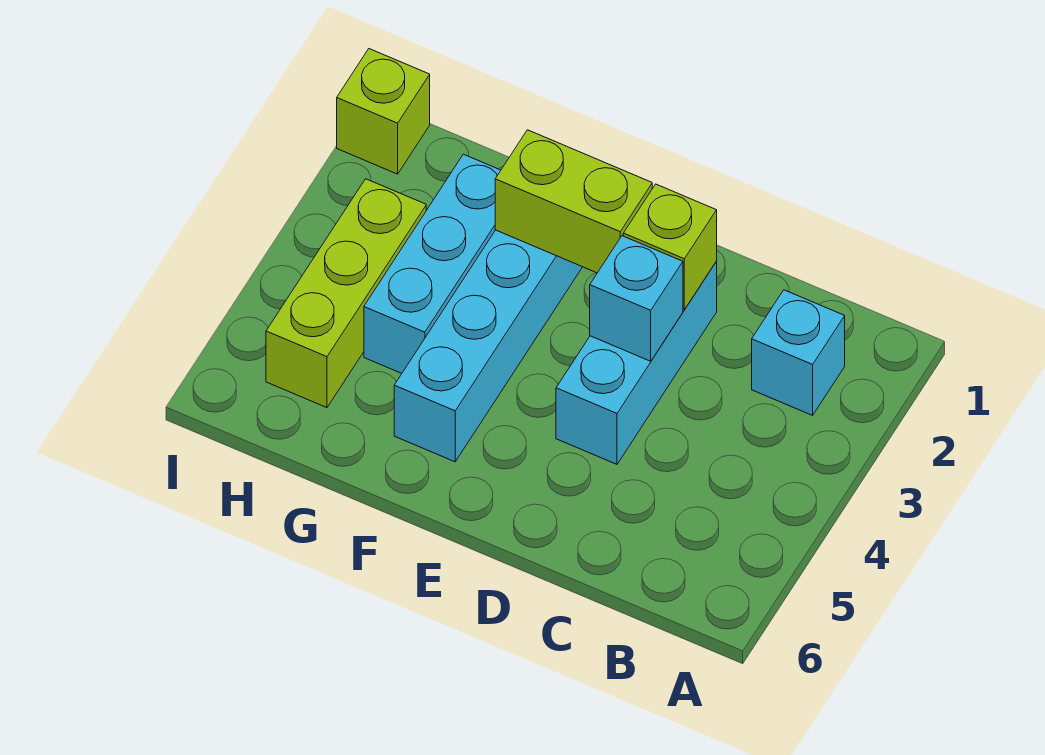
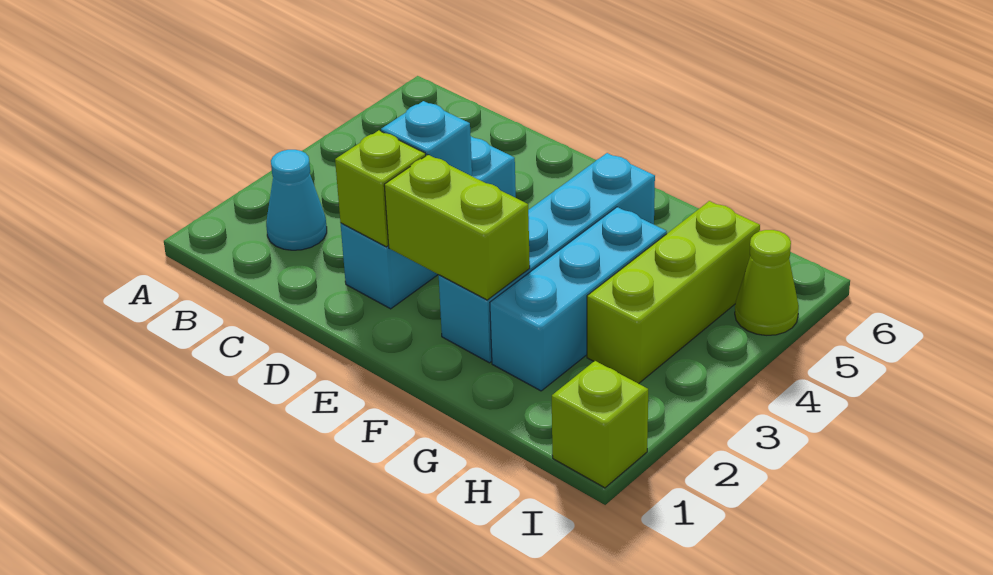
cyan 1x1 brick [752,290,845,415] -> cyan 1x1 cone [266,150,327,250]
none -> lime 1x1 cone [735,230,799,335]

